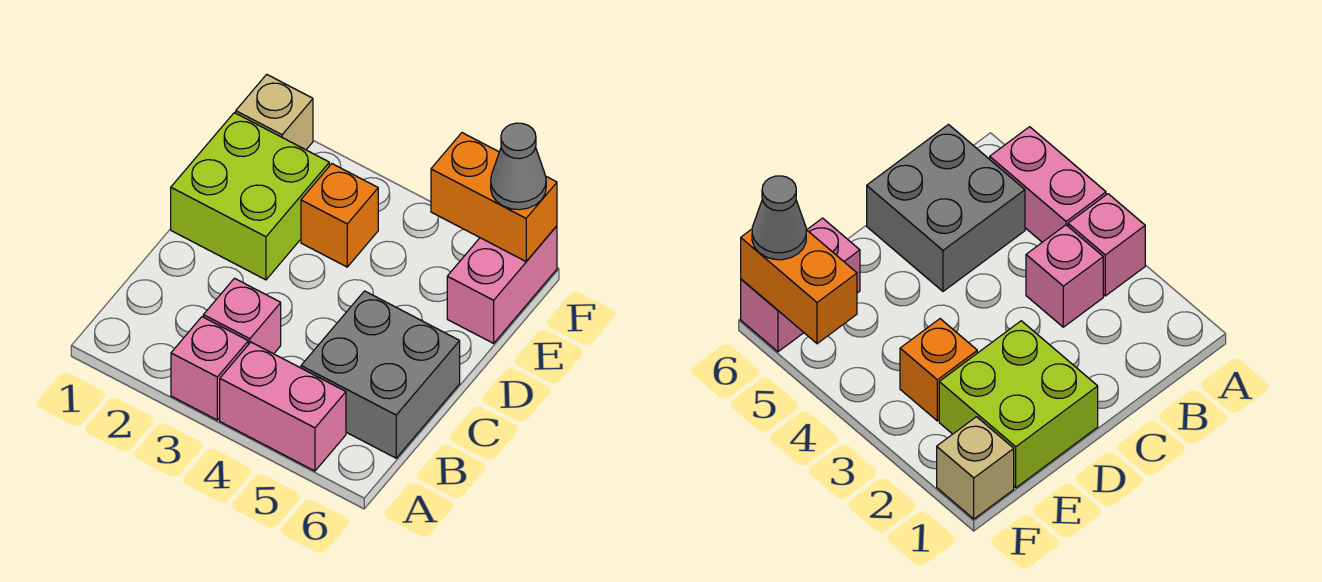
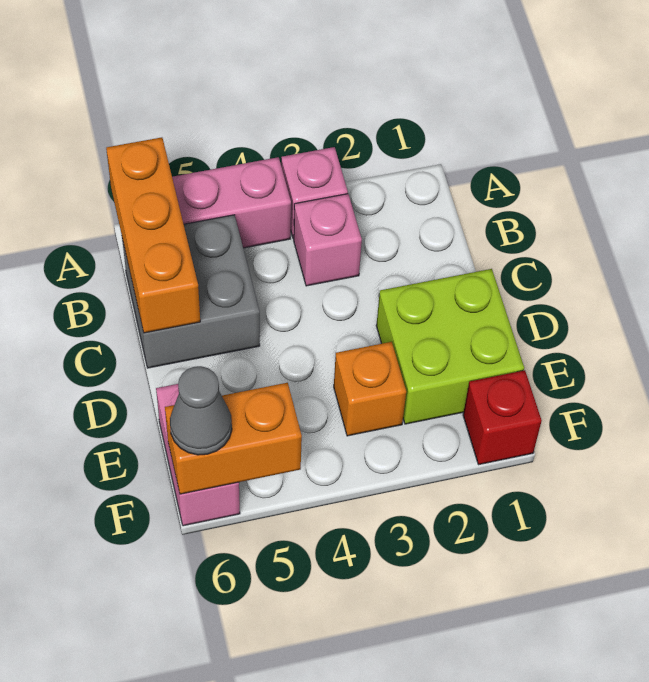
none -> orange 1x3 brick [106,137,200,333]
tan 1x1 brick [236,74,313,150] -> red 1x1 brick [463,370,542,465]

